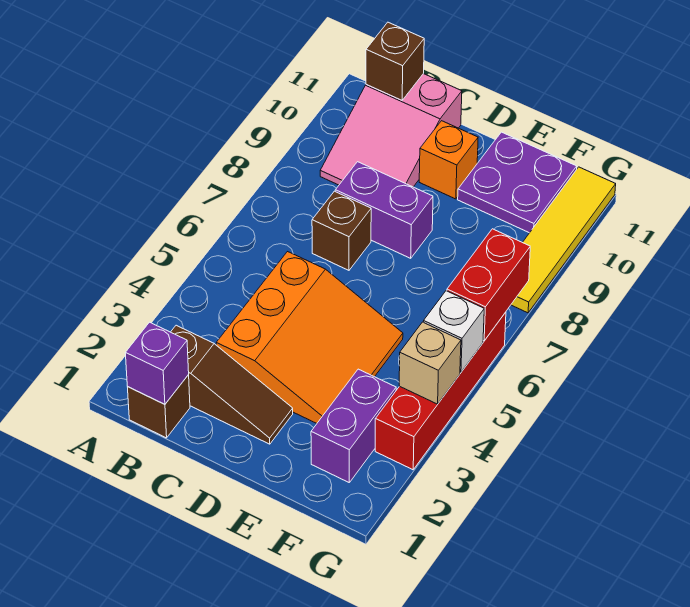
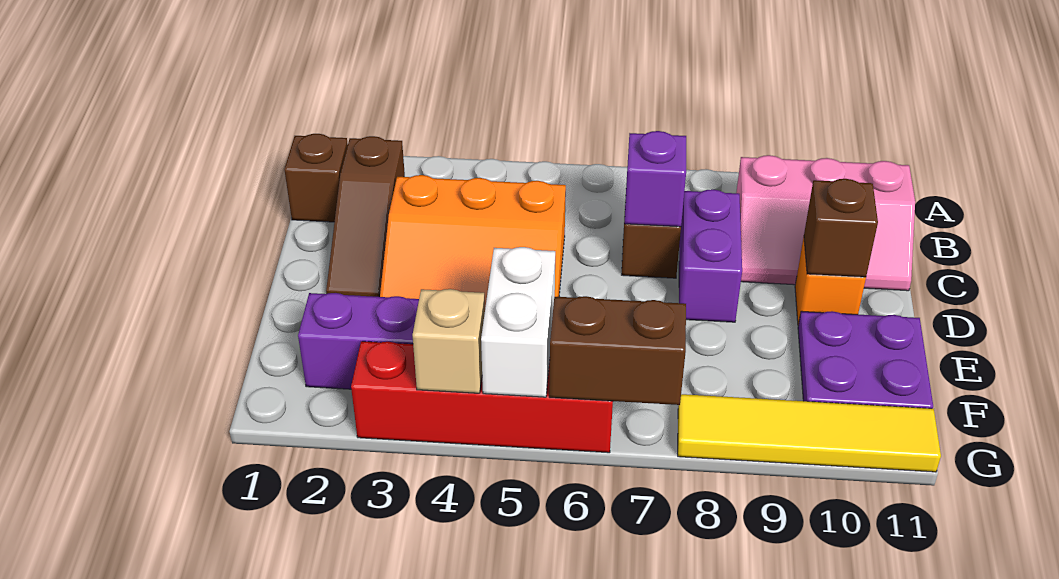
purple 1x1 brick [125,322,189,404] -> purple 1x1 brick moved to [625,131,686,227]
pink 2x3 slope [320,74,462,187] -> pink 2x3 slope turned to [736,155,915,291]
brown 1x1 brick [366,22,424,100] -> brown 1x1 brick moved to [804,179,878,277]
white 1x1 brick [424,291,484,372] -> white 1x2 brick [481,247,555,397]
red 1x2 brick [447,229,530,341] -> brown 1x2 brick [549,296,686,405]

